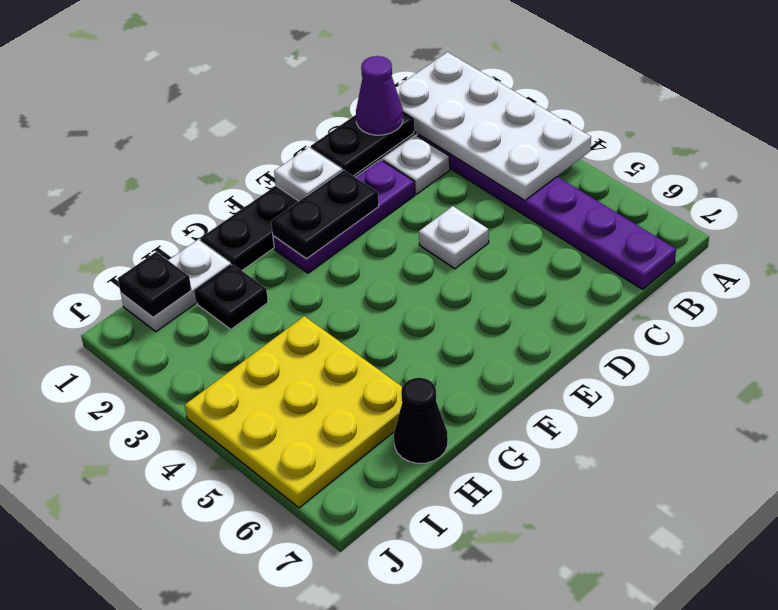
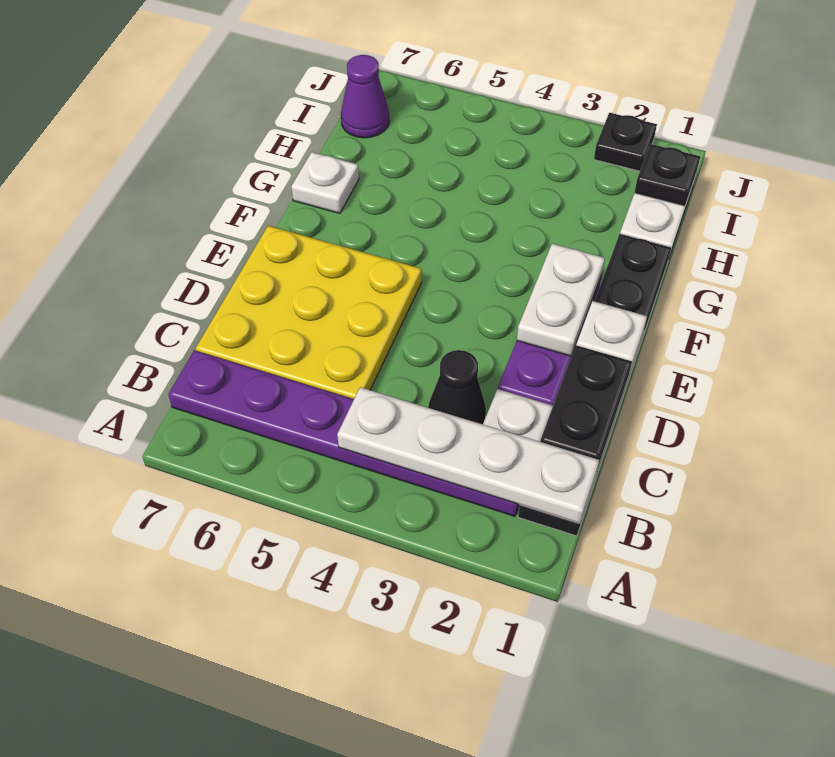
white 2x4 plate [396,52,591,200] -> white 1x4 plate [337,387,599,523]
purple 1x1 cone [356,56,403,135] -> purple 1x1 cone moved to [341,55,389,138]
white 1x1 plate [419,206,489,269] -> white 1x1 plate moved to [291,152,359,213]
black 1x2 plate [271,170,379,259] -> white 1x2 plate [517,244,605,356]
black 1x1 plate [195,264,268,329] -> black 1x1 plate moved to [594,113,657,171]
yellow 3x3 plate [185,316,402,508] -> yellow 3x3 plate moved to [196,226,422,399]
black 1x1 cone [394,378,448,463] -> black 1x1 cone moved to [428,350,486,424]

